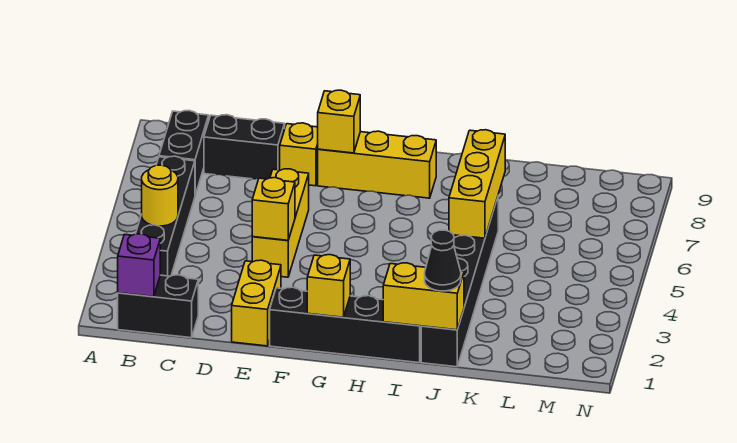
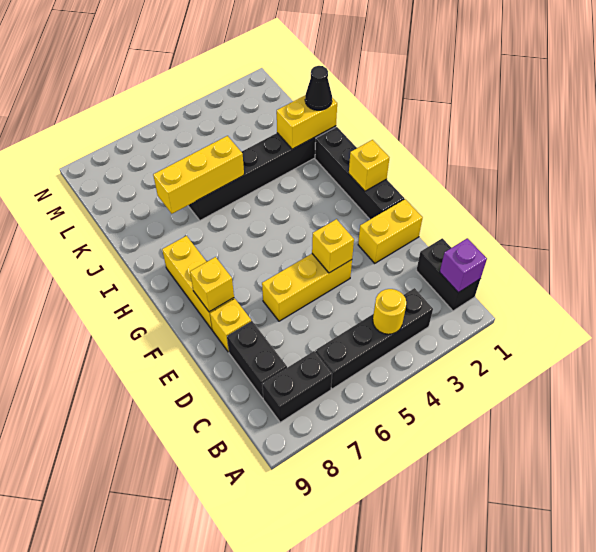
yellow 1x2 brick [383,263,464,330] -> yellow 1x2 brick turned to [277,96,337,149]

